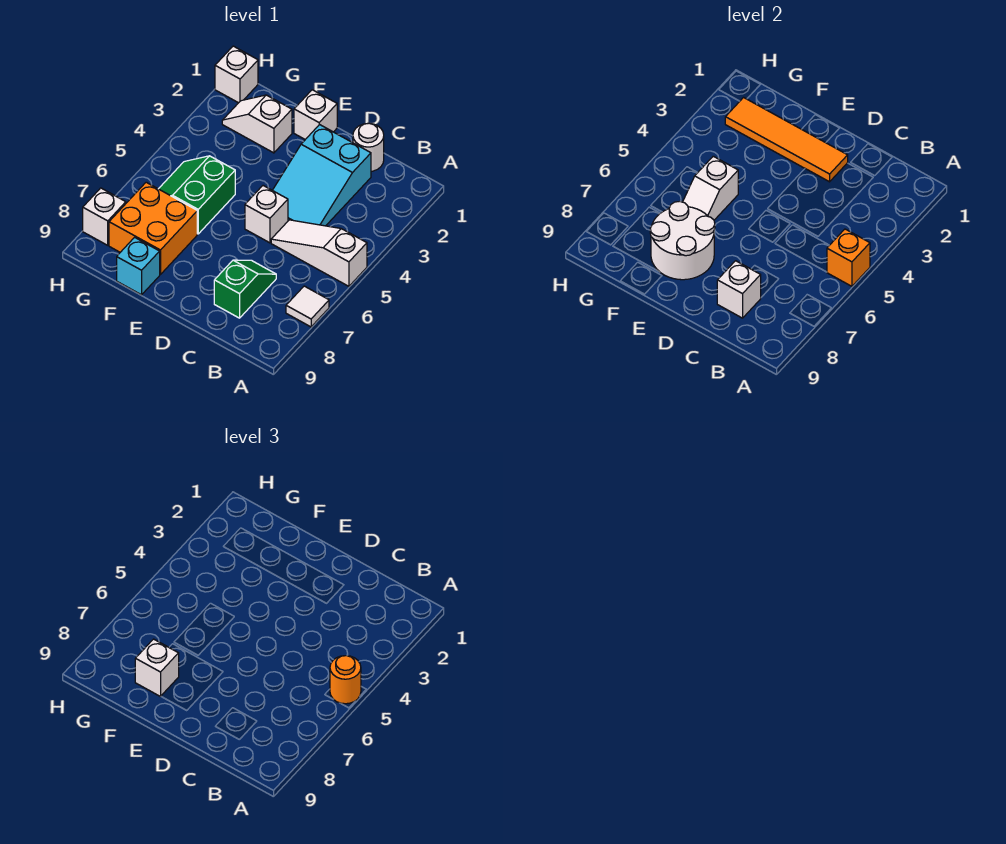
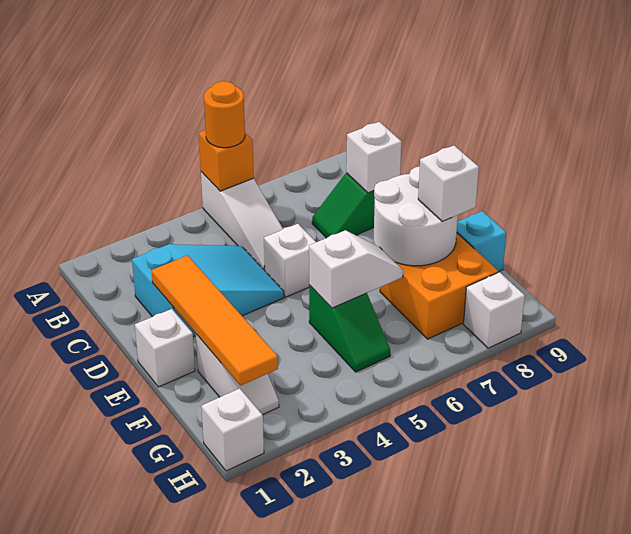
white 1x1 tile [286,286,329,327] -> none
white 1x1 round brick [353,123,384,171] -> none
green 2x2 slope [159,156,235,234] -> green 1x2 slope [309,285,390,372]

